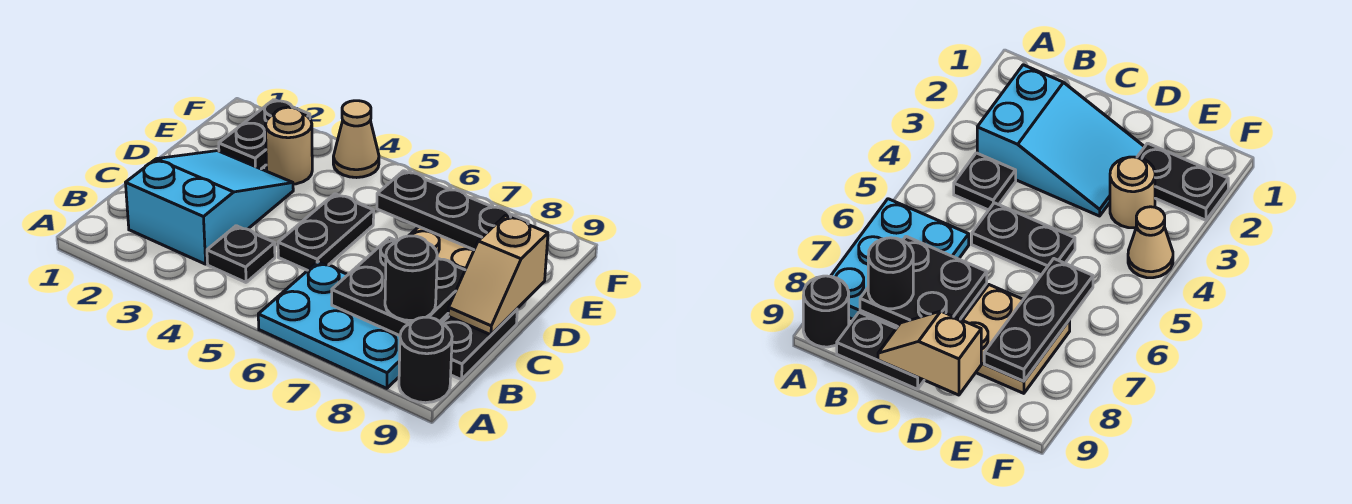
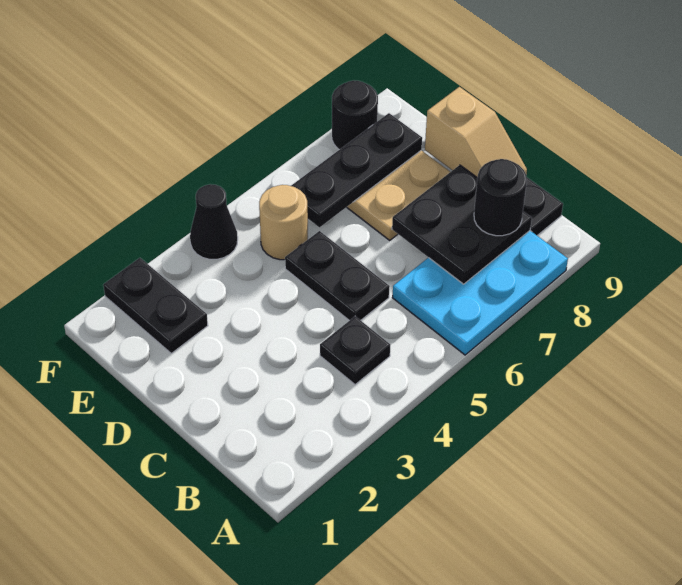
black 1x1 round brick [399,317,452,403] -> black 1x1 round brick moved to [332,81,378,150]
cyan 2x3 slope [126,151,293,264] -> none
tan 1x1 round brick [265,107,312,184] -> tan 1x1 round brick moved to [259,185,308,260]
tan 1x1 cone [333,101,379,178] -> black 1x1 cone [190,184,238,259]

